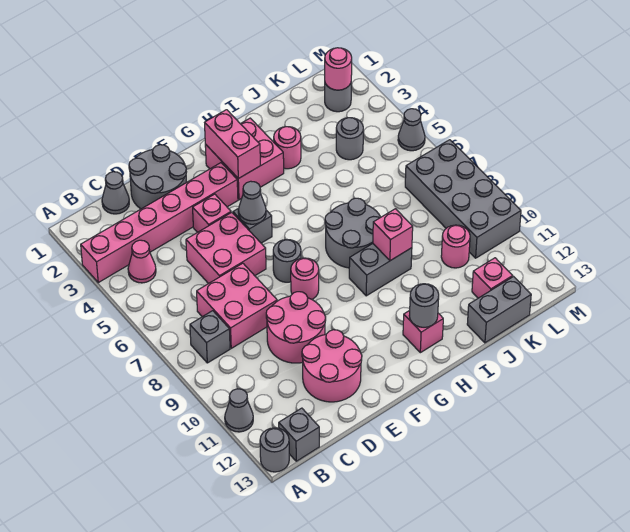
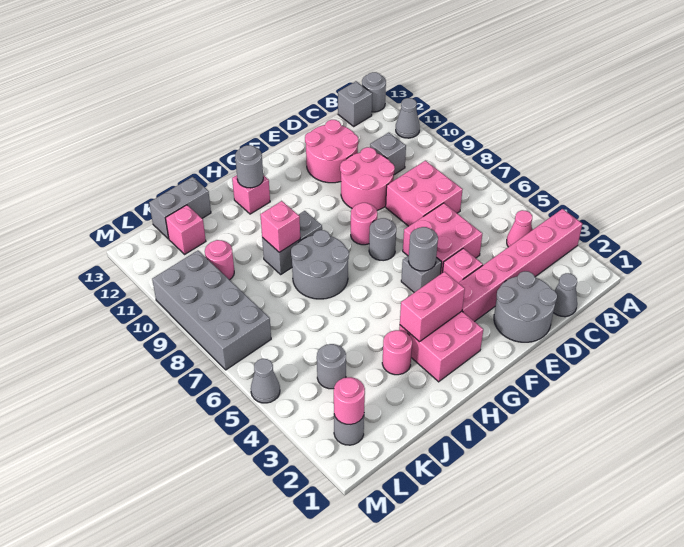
grey 1x1 brick [190,311,230,363] -> grey 1x1 brick moved to [370,133,406,175]
grey 1x1 cone [238,181,266,224] -> grey 1x1 round brick [408,227,438,271]
pink 1x2 brick [205,110,260,179] -> pink 1x2 brick turned to [400,272,465,342]

